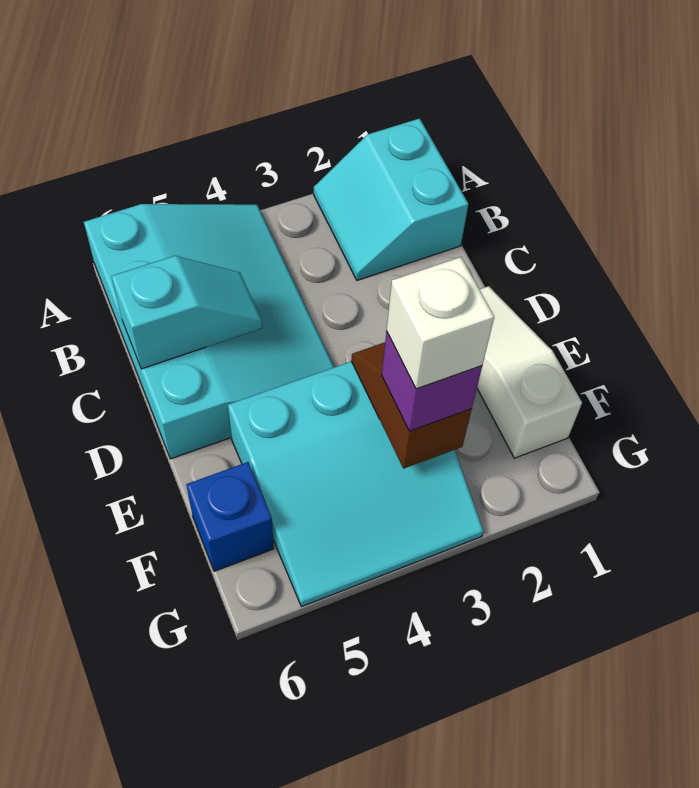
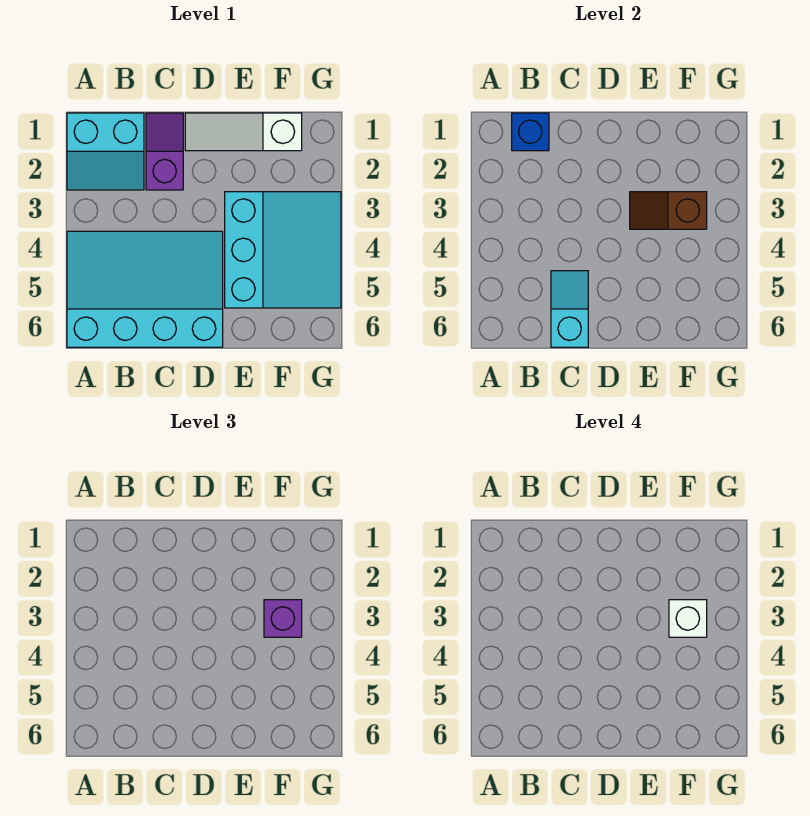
none -> purple 1x2 slope [146,113,183,190]
blue 1x1 brick [186,462,274,571] -> blue 1x1 brick moved to [512,113,549,151]

